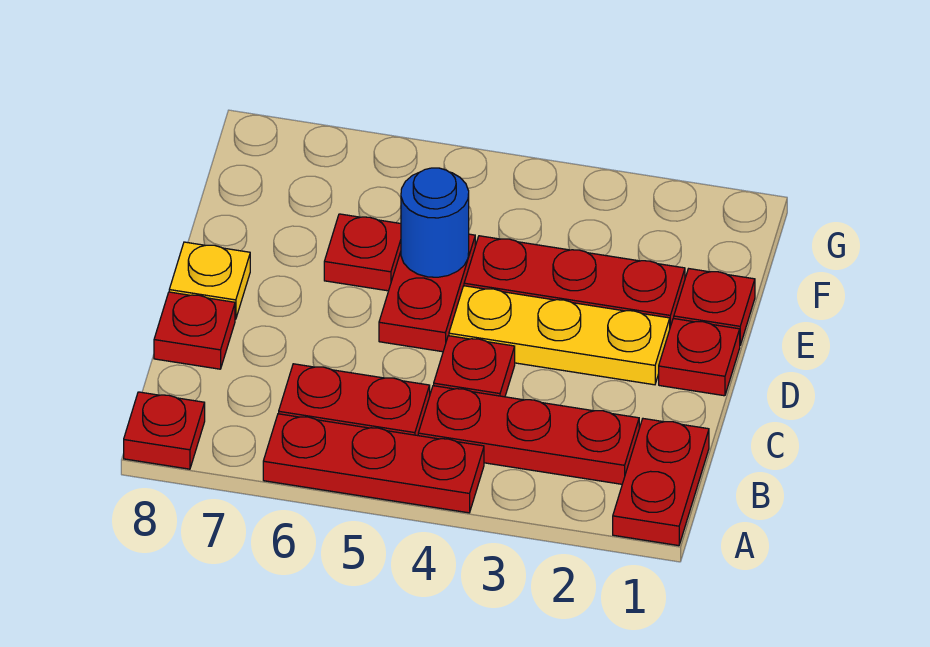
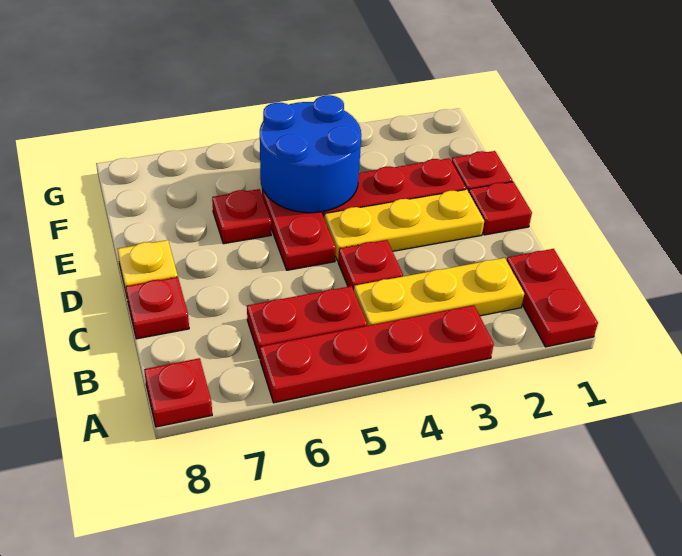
red 1x3 plate [263,414,484,513] -> red 1x4 plate [260,305,494,403]
red 1x3 plate [418,386,639,484] -> yellow 1x3 plate [354,258,524,326]
blue 1x1 round brick [401,168,469,277] -> blue 2x2 round brick [260,95,361,213]

